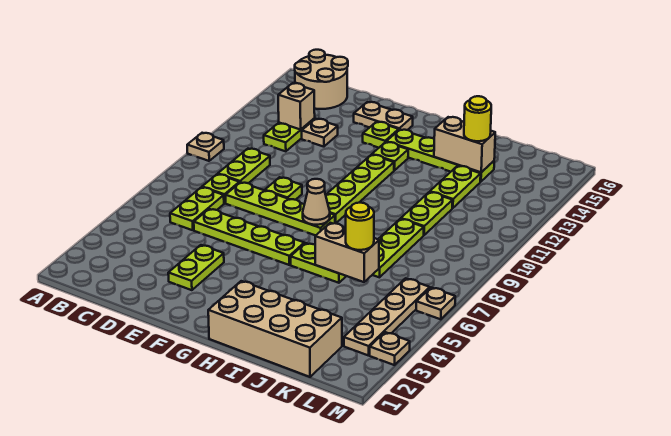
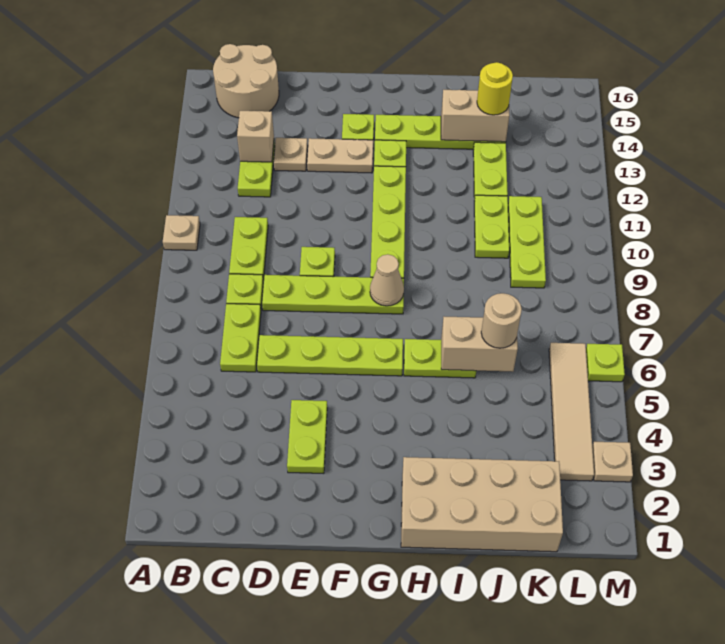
tan 1x2 plate [354,102,413,130] -> tan 1x2 plate moved to [307,138,373,173]
yellow 1x1 round brick [346,203,374,250] -> tan 1x1 round brick [481,293,522,348]
lime 1x3 plate [373,219,424,277] -> lime 1x3 plate moved to [508,196,546,288]
tan 1x4 plate [344,278,430,356] -> tan 1x4 tile [549,343,594,481]
tan 1x1 plate [416,288,455,319] -> lime 1x1 plate [586,344,625,382]

